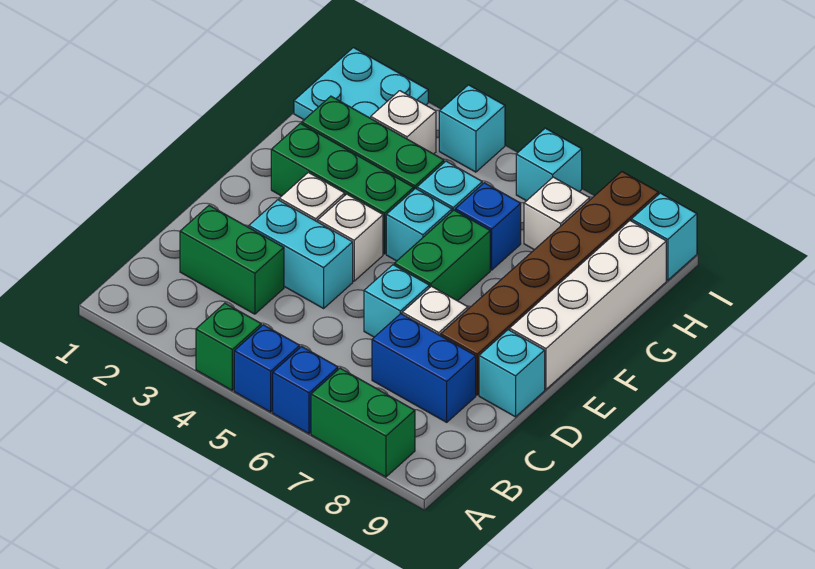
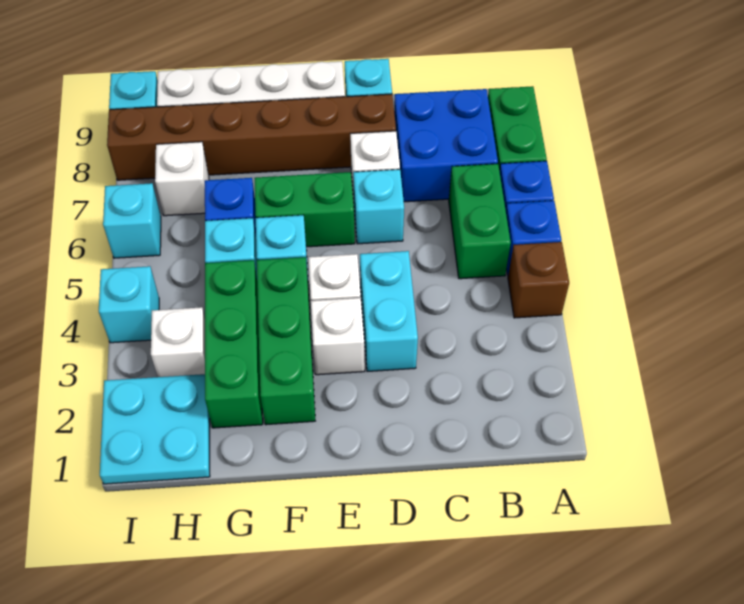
green 1x1 brick [196,303,261,390] -> brown 1x1 brick [508,242,569,318]
green 1x2 brick [180,206,284,314] -> green 1x2 brick moved to [449,164,511,279]
blue 1x2 brick [372,314,476,422] -> blue 2x2 brick [394,89,498,202]

